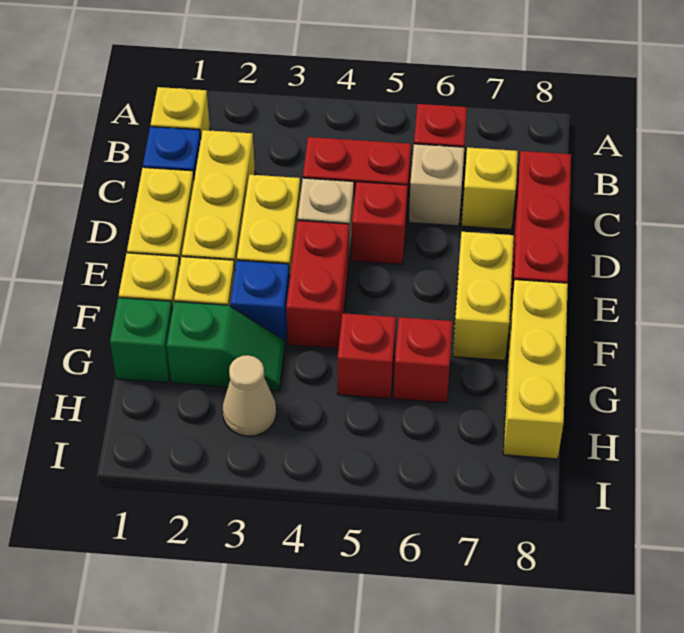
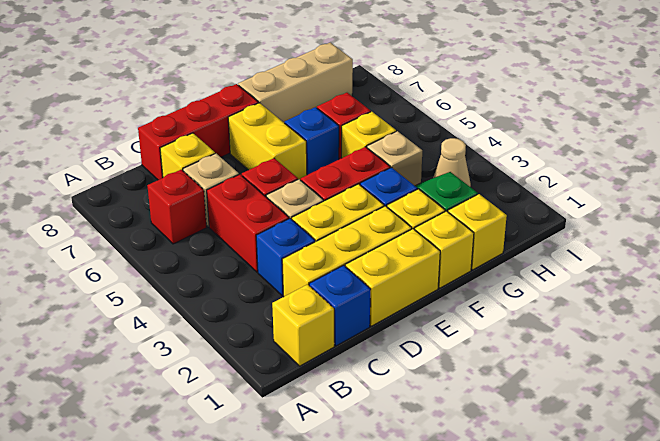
none -> blue 1x1 brick [256,219,315,296]
yellow 1x2 brick [453,232,514,360] -> yellow 1x2 brick turned to [228,103,307,180]
none -> blue 1x1 brick [285,107,339,175]
yellow 1x3 brick [503,280,568,459] -> tan 1x3 brick [238,43,353,123]
green 1x1 brick [110,298,172,383] -> yellow 1x1 brick [448,194,507,270]
none -> tan 1x1 brick [367,131,422,186]
red 1x1 brick [338,313,396,399] -> yellow 1x1 brick [342,112,396,158]

